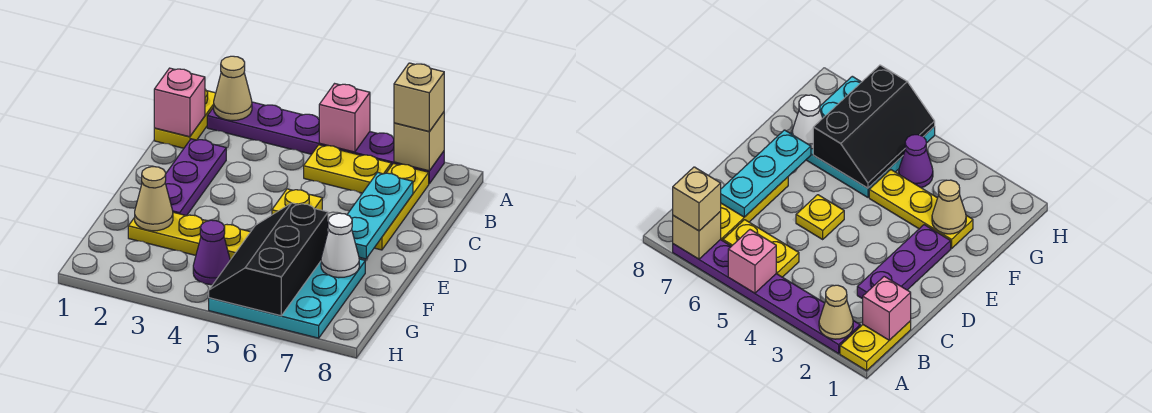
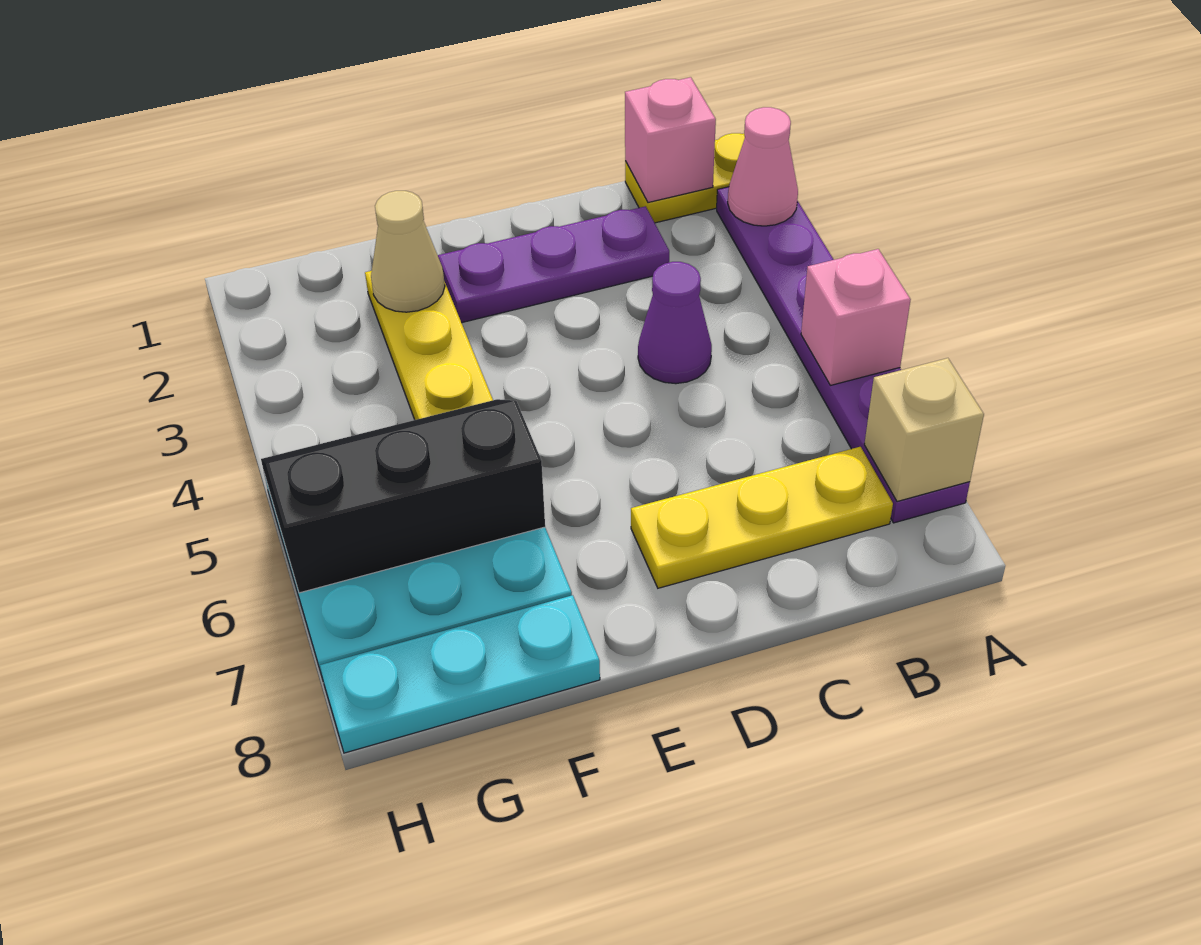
tan 1x1 cone [214,56,252,120] -> pink 1x1 cone [728,107,798,226]
tan 1x1 brick [394,63,444,131] -> none
yellow 1x2 plate [304,145,391,193] -> none
cyan 1x3 plate [347,172,413,259] -> cyan 1x3 plate moved to [320,595,600,753]
yellow 1x1 plate [272,189,322,215] -> none
white 1x1 cone [321,213,359,278] -> none
purple 1x1 cone [193,220,230,285] -> purple 1x1 cone moved to [638,262,712,384]

